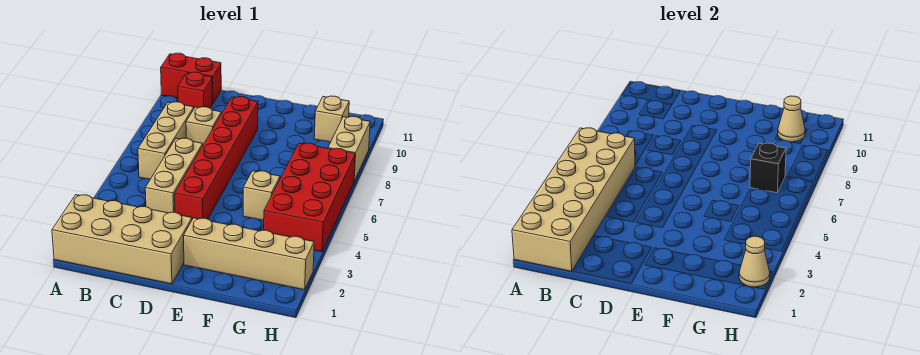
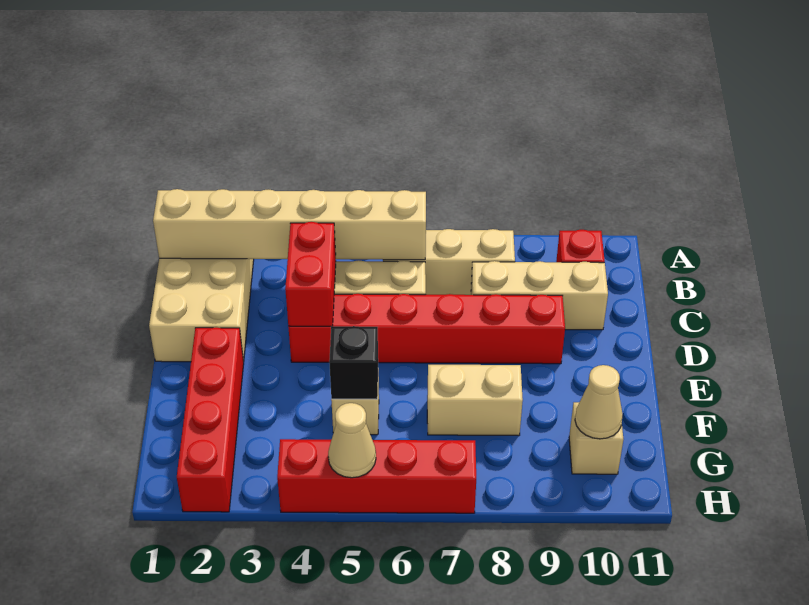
tan 2x6 brick [512,128,635,271] -> tan 1x6 brick [153,189,426,260]
red 1x2 brick [161,53,221,104] -> red 1x2 brick moved to [285,222,336,326]
tan 1x1 brick [186,107,221,145] -> tan 1x3 brick [471,261,608,330]
tan 1x4 brick [184,218,314,290] -> red 1x4 brick [177,328,244,512]
red 2x4 brick [264,143,355,252] -> red 1x4 brick [277,439,476,513]
black 1x1 brick [750,143,786,193] -> black 1x1 brick moved to [329,326,378,399]
tan 1x1 cone [739,236,770,287] -> tan 1x1 cone moved to [328,403,376,478]
tan 1x2 brick [328,116,370,181] -> tan 1x2 brick moved to [427,365,523,436]

